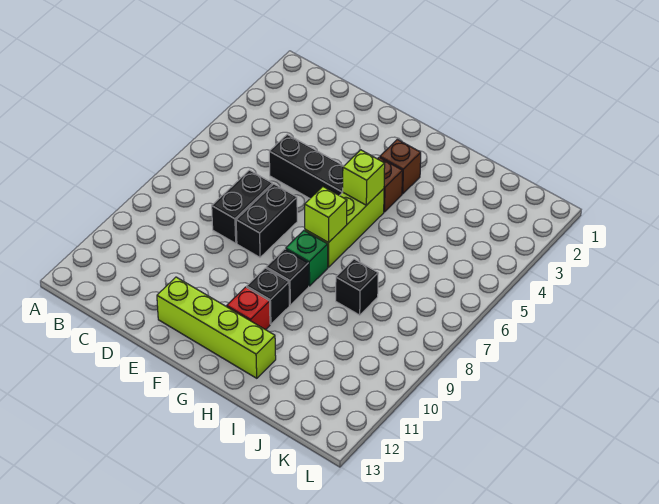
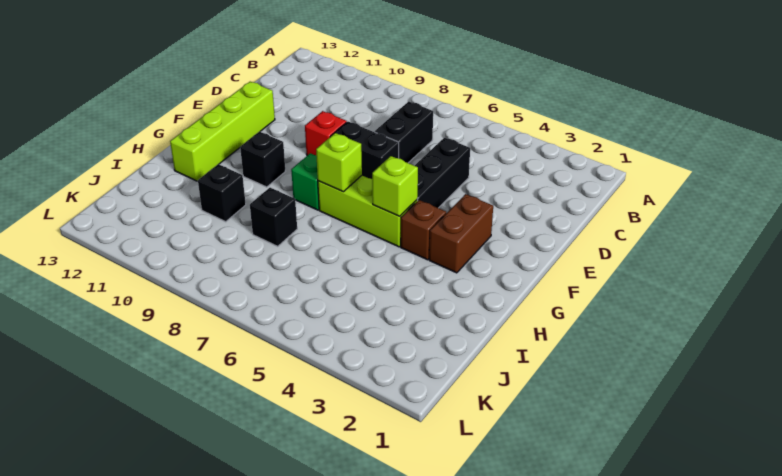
black 1x2 brick [212,170,273,243] -> black 1x2 brick turned to [375,101,433,163]
brown 1x1 brick [380,139,421,194] -> brown 1x2 brick [429,194,493,273]
black 1x1 brick [266,249,309,305] -> black 1x1 brick moved to [198,164,246,222]
red 1x1 brick [227,287,270,330] -> red 1x1 brick moved to [305,111,347,156]

